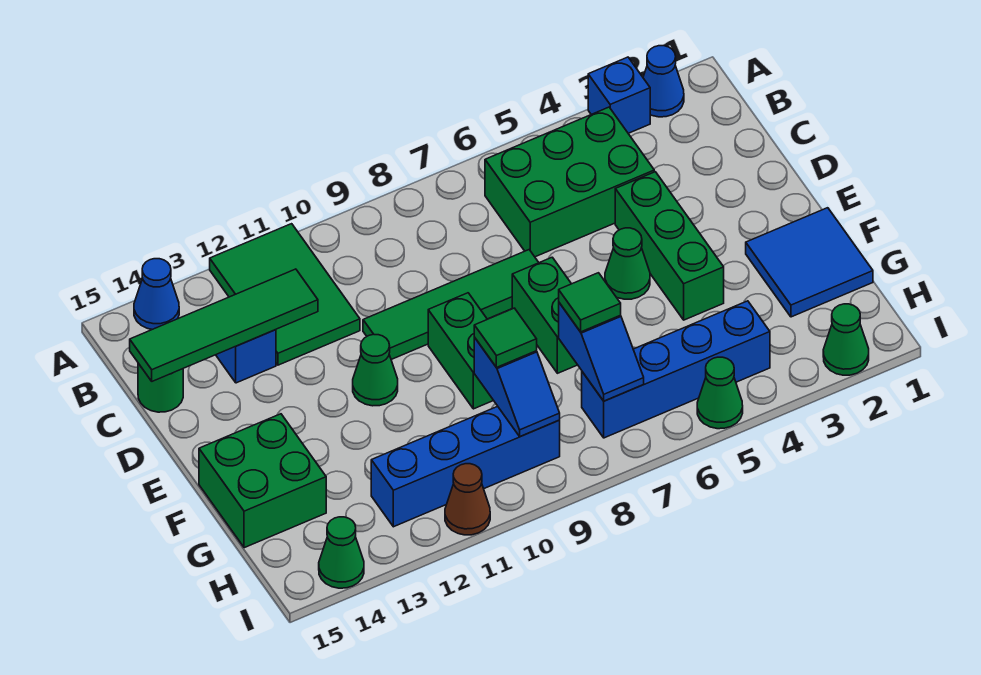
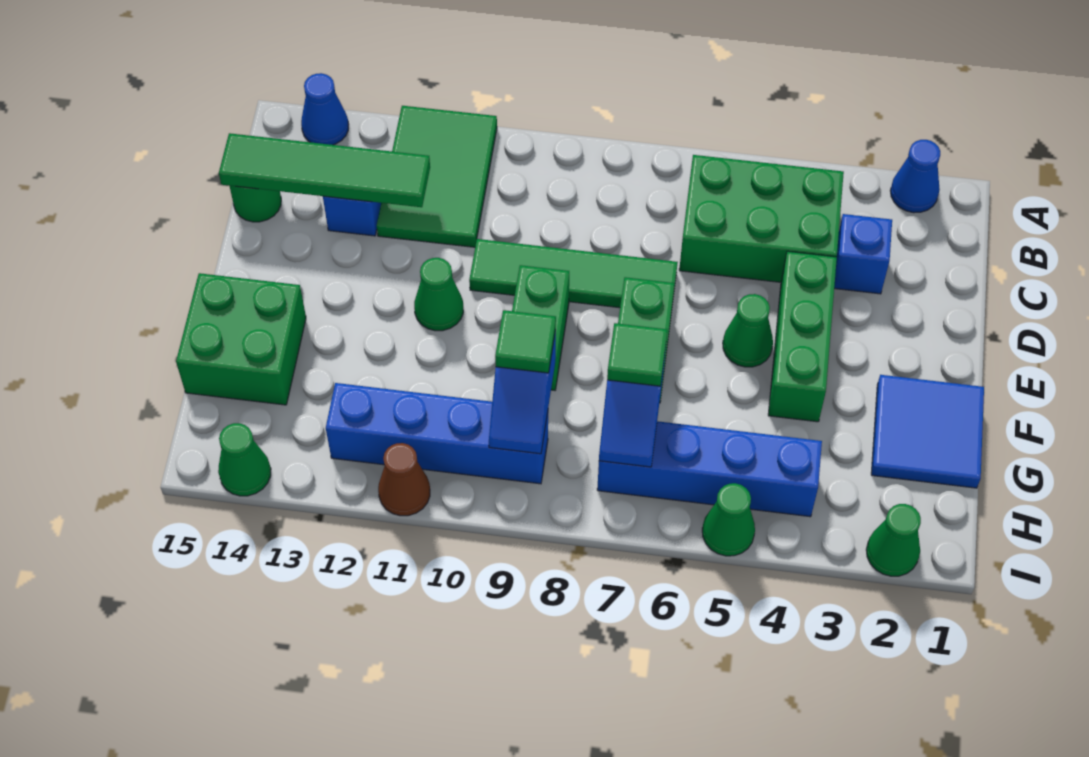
blue 1x1 brick [588,57,650,133] -> blue 1x1 brick moved to [834,214,892,294]

